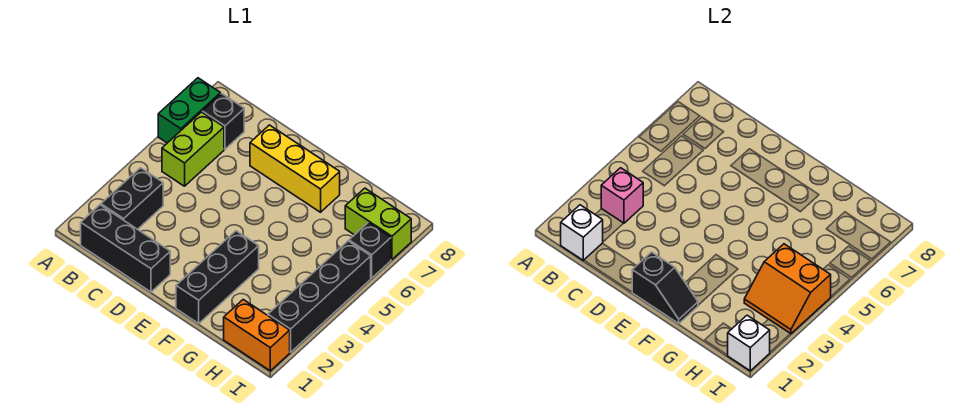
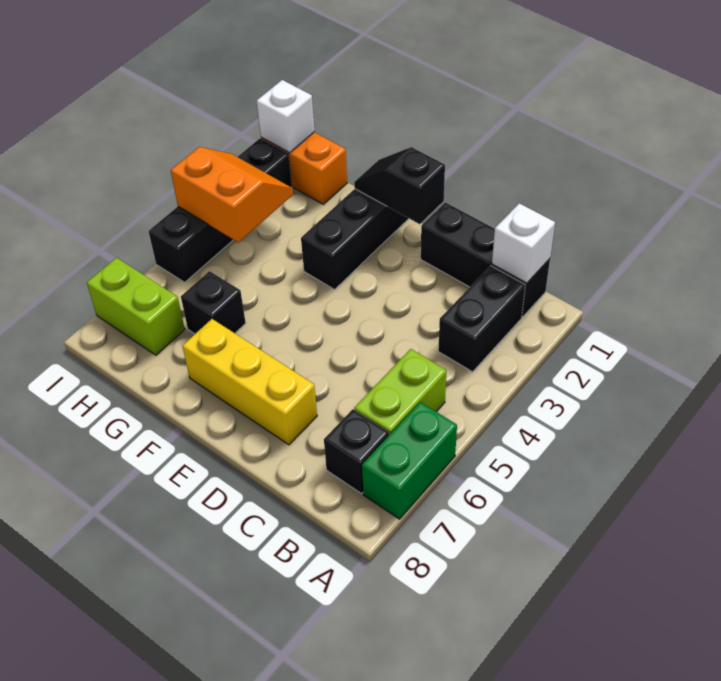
pink 1x1 brick [601,168,643,223] -> none
black 1x1 brick [349,223,391,278] -> black 1x1 brick moved to [181,271,246,334]

